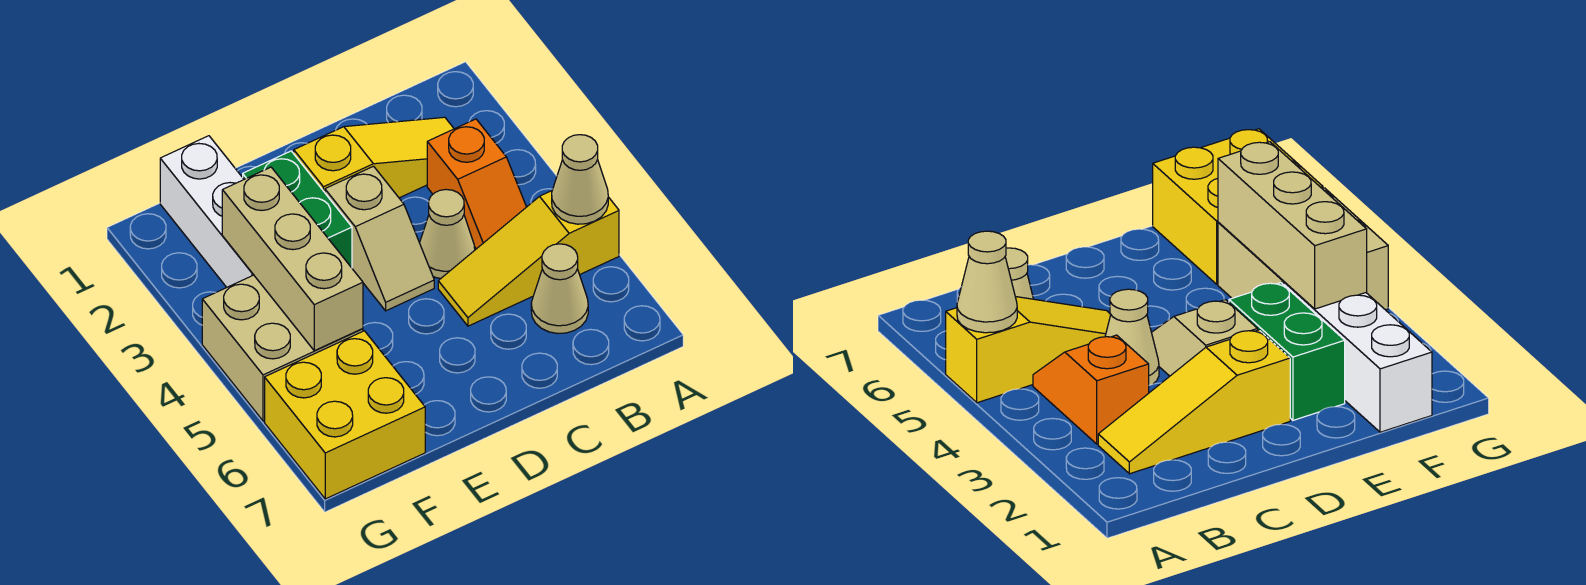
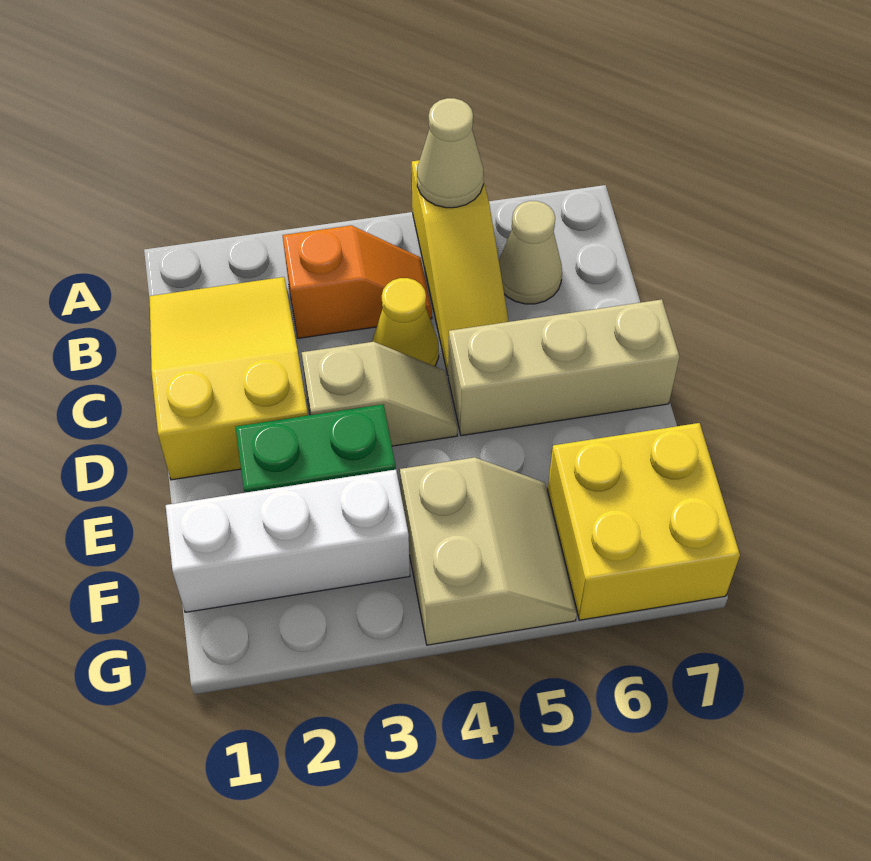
yellow 1x3 slope [294,117,454,198] -> yellow 2x3 slope [150,277,308,480]
tan 1x1 cone [420,190,475,279] -> yellow 1x1 cone [372,278,439,366]
tan 1x3 brick [222,167,363,351] -> tan 1x3 brick moved to [448,299,679,436]
tan 2x2 brick [202,275,363,421] -> tan 2x2 slope [400,457,577,645]

